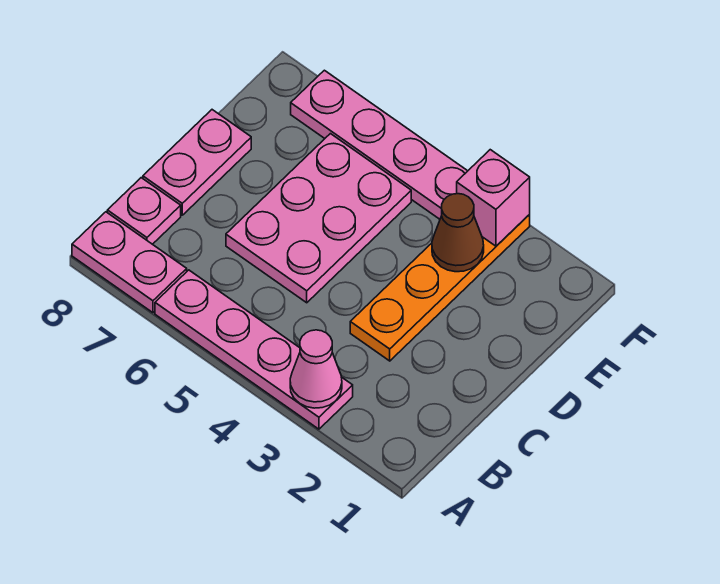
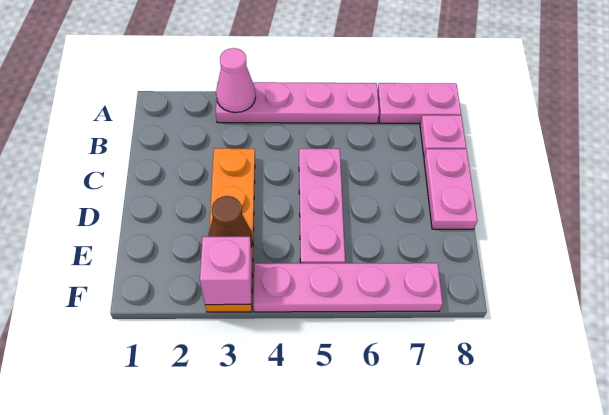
pink 2x3 plate [226,134,411,303] -> pink 1x3 plate [299,149,345,263]

